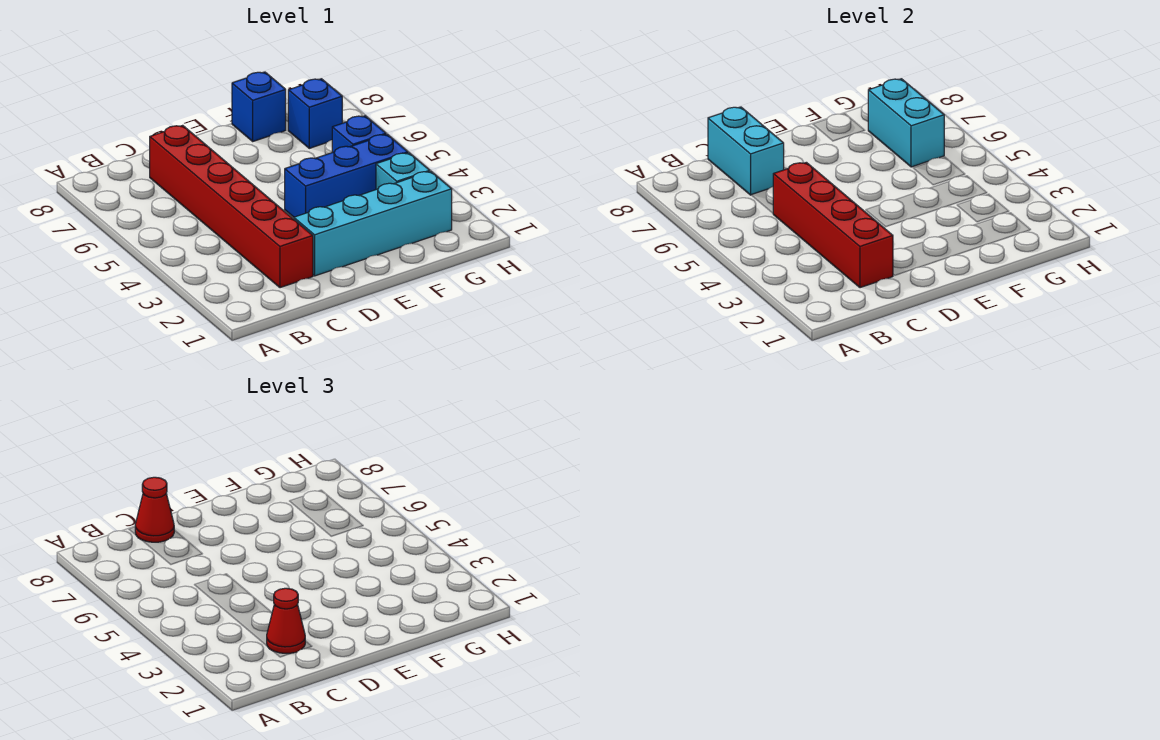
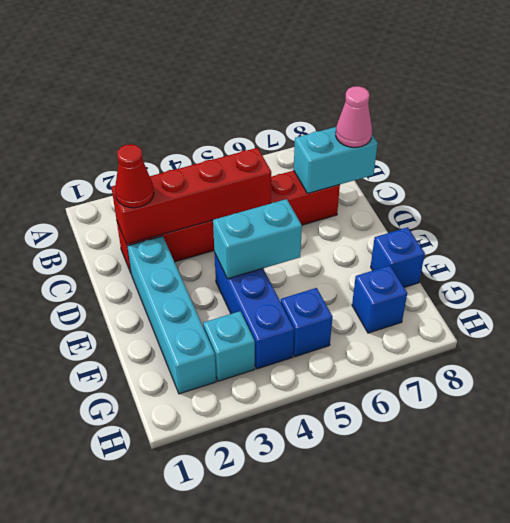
red 1x1 cone [135,477,174,542] -> pink 1x1 cone [336,86,372,147]
cyan 1x2 brick [868,79,944,167] -> cyan 1x2 brick moved to [213,199,302,279]

